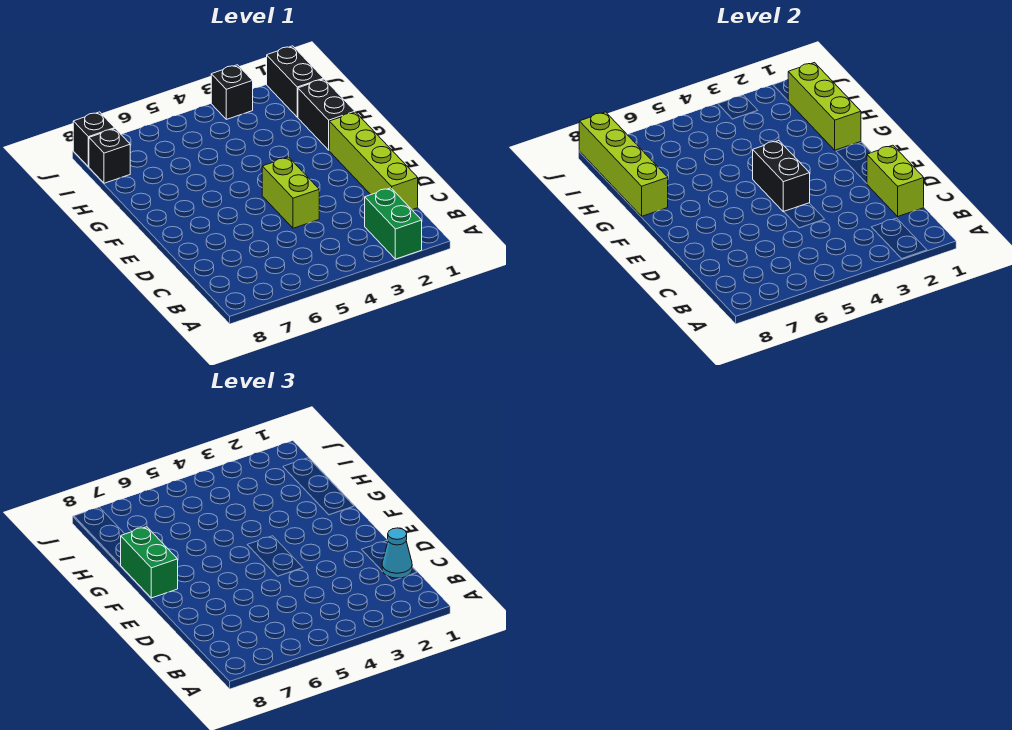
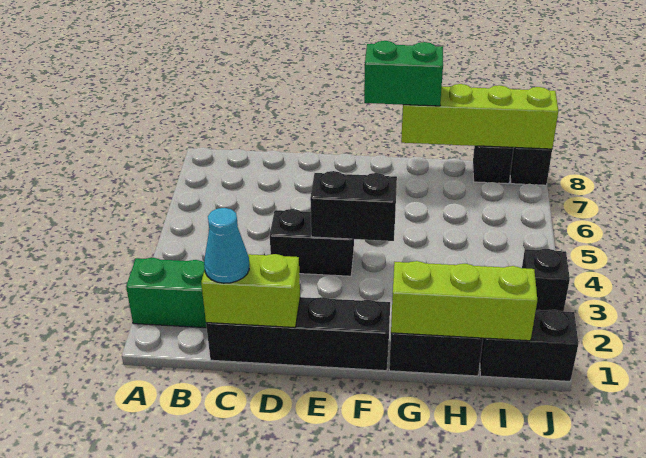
lime 1x4 brick [329,112,418,210] -> black 1x4 brick [206,297,390,371]
lime 1x2 brick [262,157,319,228] -> black 1x2 brick [270,209,354,276]

